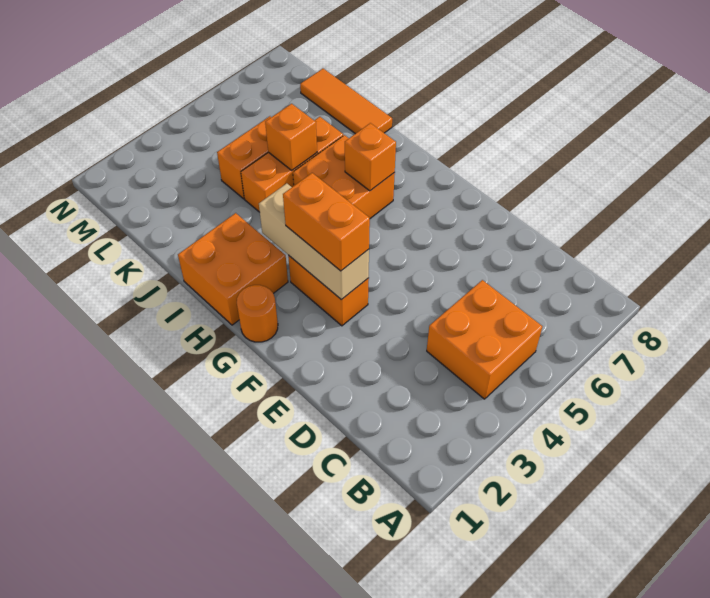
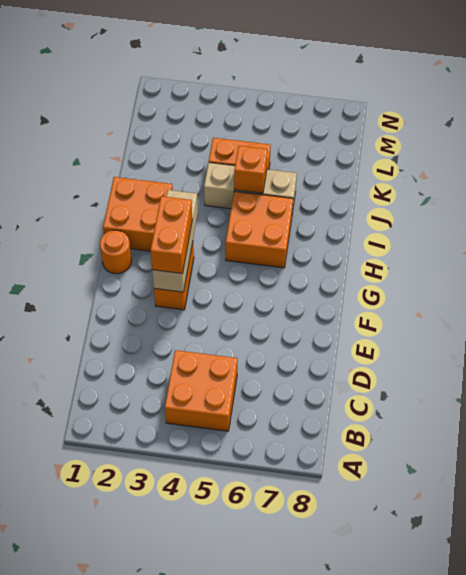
orange 1x1 brick [345,123,396,191] -> none
orange 1x3 brick [241,117,343,212] -> tan 1x3 brick [204,162,297,213]
orange 1x3 tile [300,69,392,134] -> none

